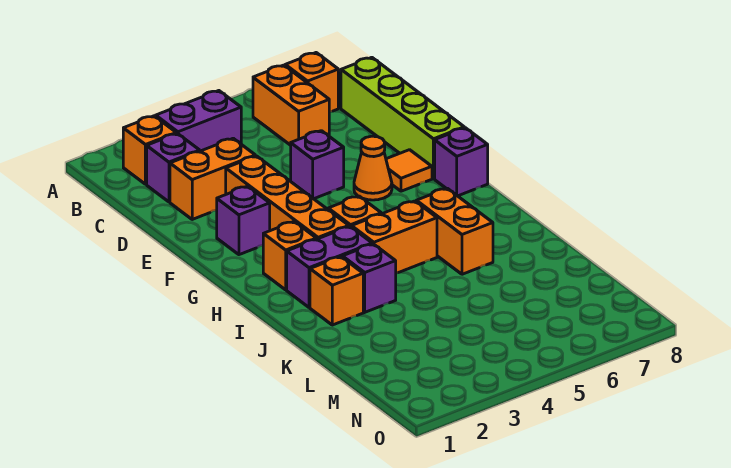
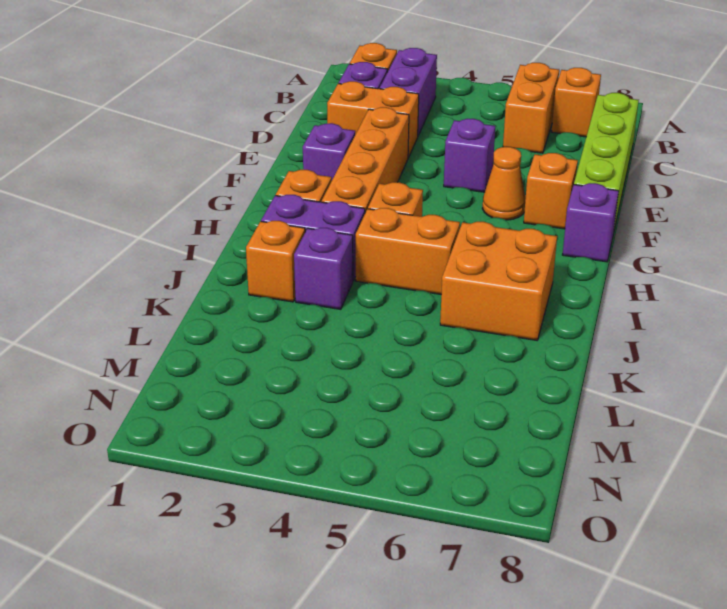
purple 1x2 brick [156,91,241,151] -> purple 1x2 brick turned to [380,48,437,136]
orange 1x1 tile [386,150,432,191] -> orange 1x1 brick [524,153,578,229]
orange 1x2 brick [416,188,493,274] -> orange 2x2 brick [440,222,557,340]

